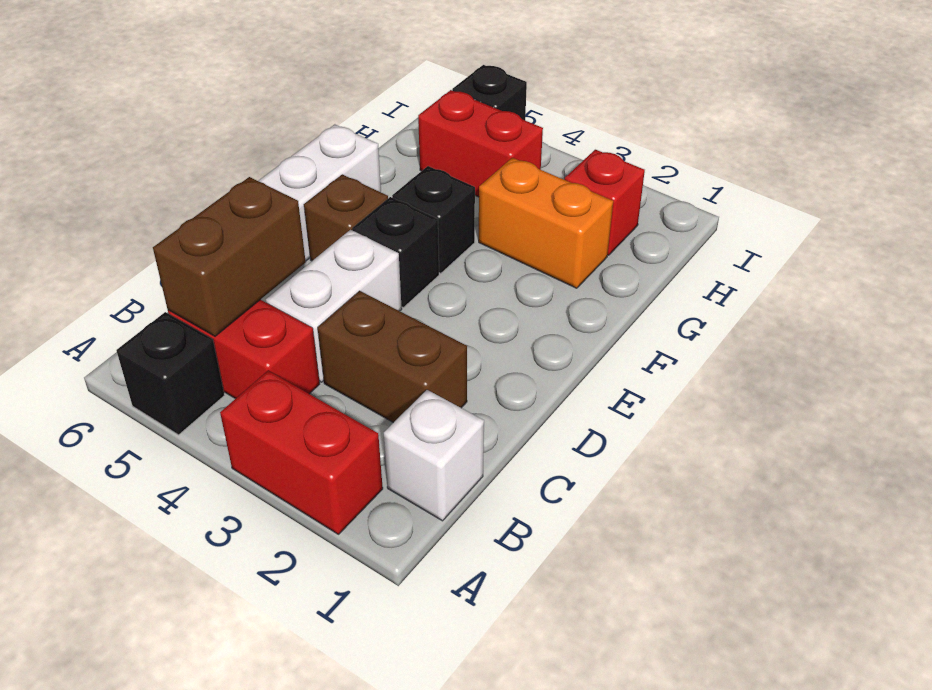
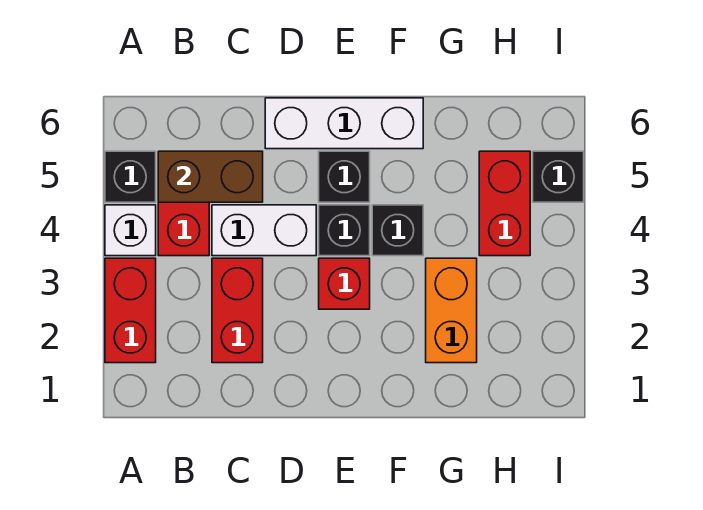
white 1x1 brick [384,390,484,521] -> white 1x1 brick moved to [105,205,156,256]
brown 1x2 brick [318,291,467,423] -> red 1x2 brick [212,258,263,363]
brown 1x1 brick [304,174,388,261] -> black 1x1 brick [319,151,370,202]
red 1x1 brick [565,150,645,255] -> red 1x1 brick moved to [319,258,370,309]

